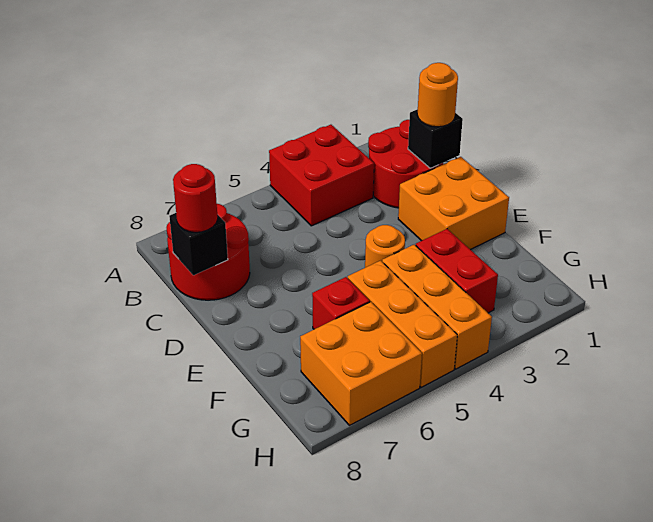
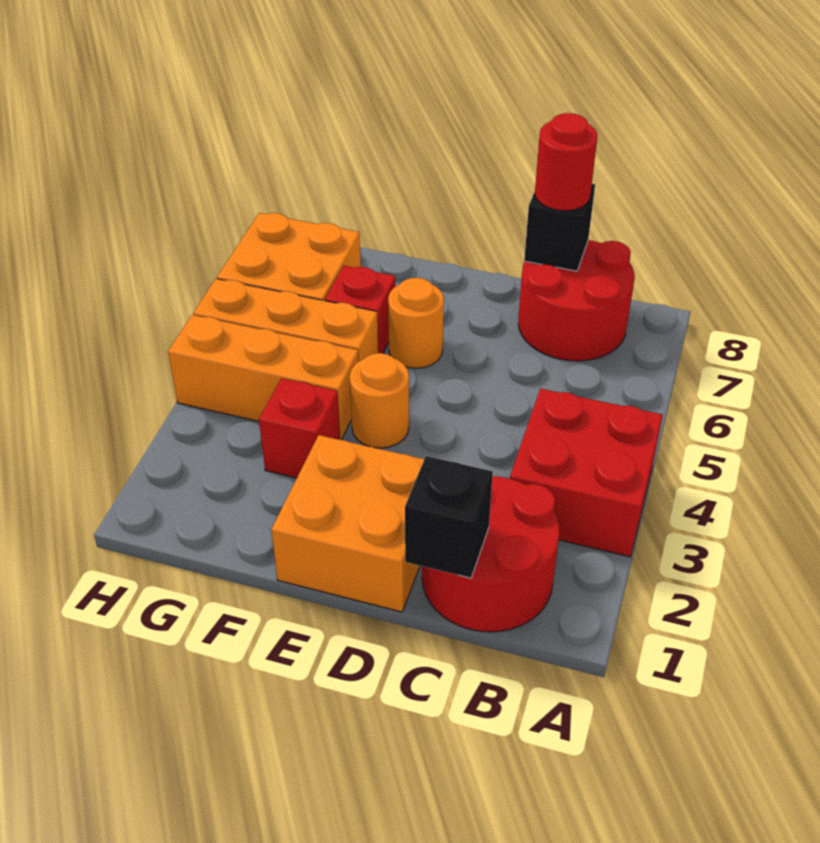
orange 1x1 round brick [417,63,458,127] -> orange 1x1 round brick moved to [388,278,444,368]
red 1x2 brick [416,229,498,313] -> red 1x1 brick [259,379,340,478]

